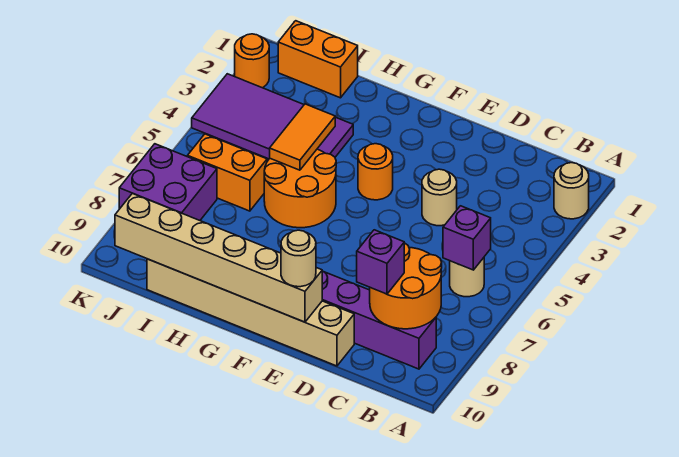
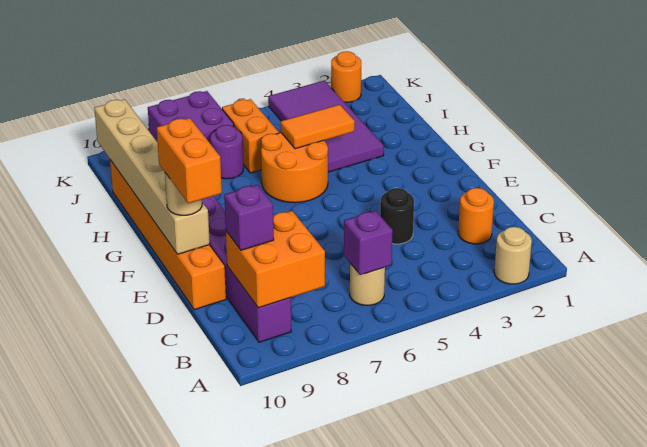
orange 2x2 round brick [370,243,442,329] -> orange 2x2 brick [226,211,325,308]
tan 1x1 round brick [422,169,457,226] -> black 1x1 round brick [380,188,414,244]
tan 1x6 brick [147,259,354,366] -> orange 1x6 brick [110,160,226,310]
orange 1x1 round brick [358,144,393,200] -> orange 1x1 round brick moved to [458,188,494,244]
orange 1x2 brick [278,21,358,98] -> orange 1x2 brick moved to [157,118,222,203]
none -> purple 1x1 round brick [210,125,244,179]

